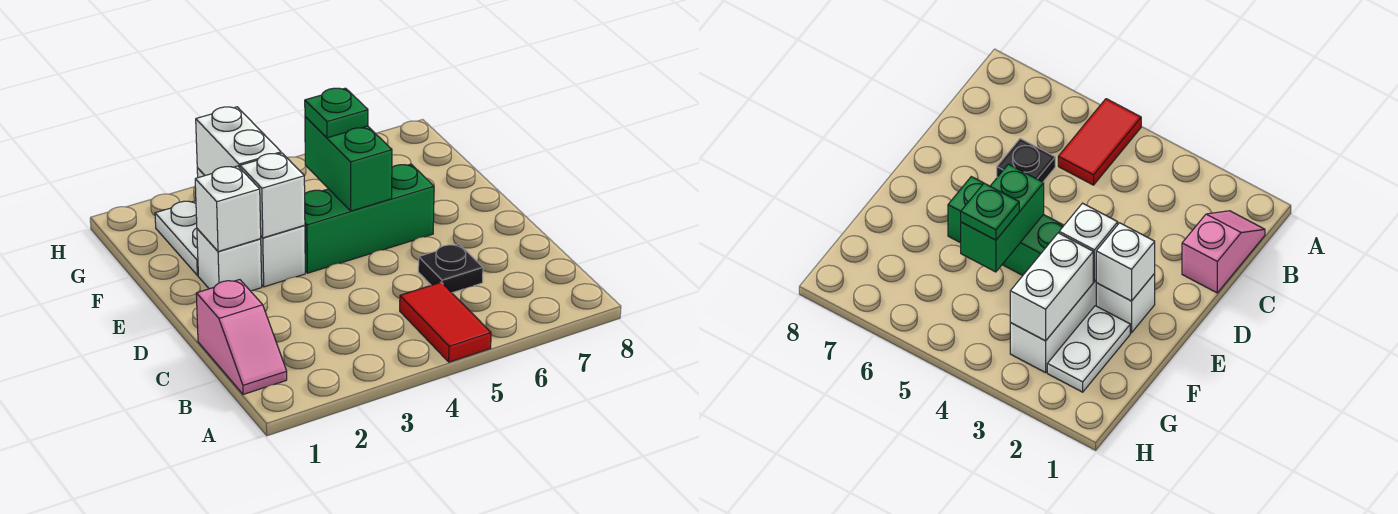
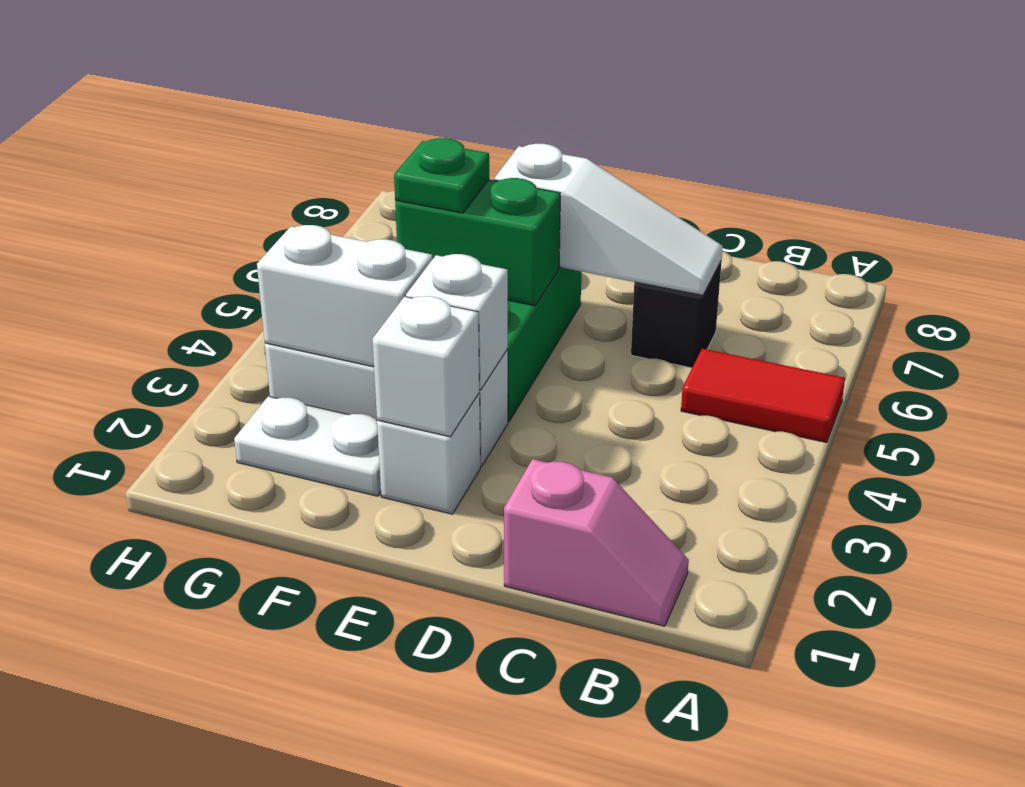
black 1x1 plate [418,244,483,293] -> black 1x1 brick [631,261,722,368]
none -> white 1x3 slope [494,144,723,295]

